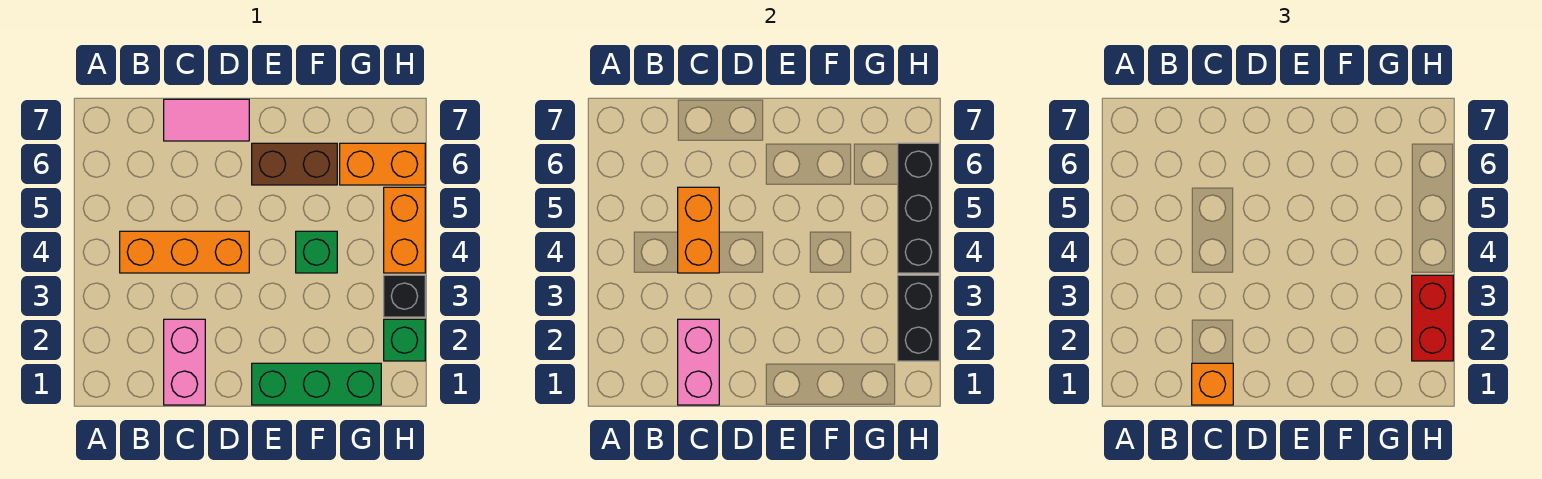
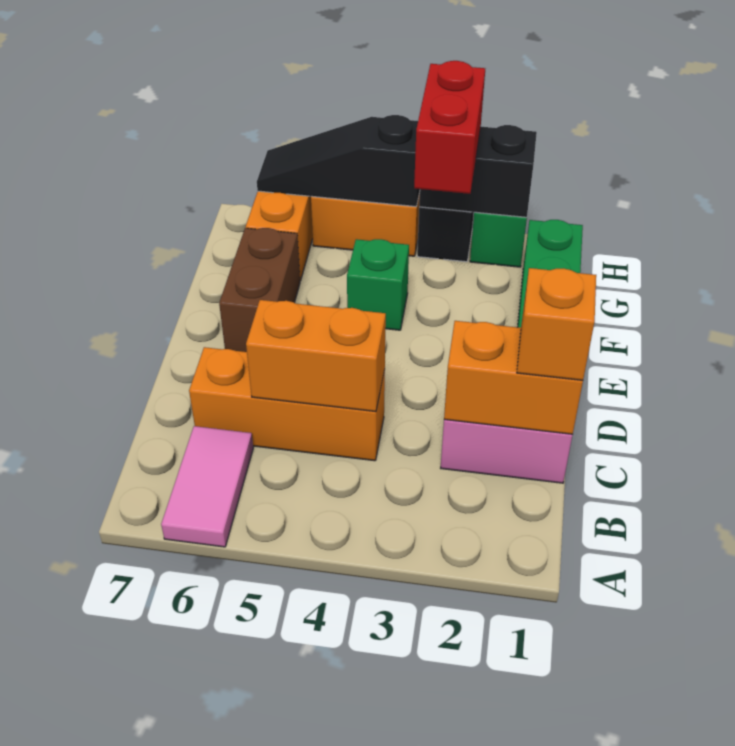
orange 1x3 brick [120,231,249,273] -> orange 1x3 brick turned to [189,347,385,461]
pink 1x2 brick [678,319,719,405] -> orange 1x2 brick [444,321,583,434]
pink 1x2 tile [164,99,249,141] -> pink 1x2 tile moved to [161,426,253,547]
red 1x2 brick [1412,275,1453,361] -> red 1x2 brick turned to [414,61,485,194]
black 1x3 brick [898,143,939,273] -> black 1x3 slope [257,115,420,207]

